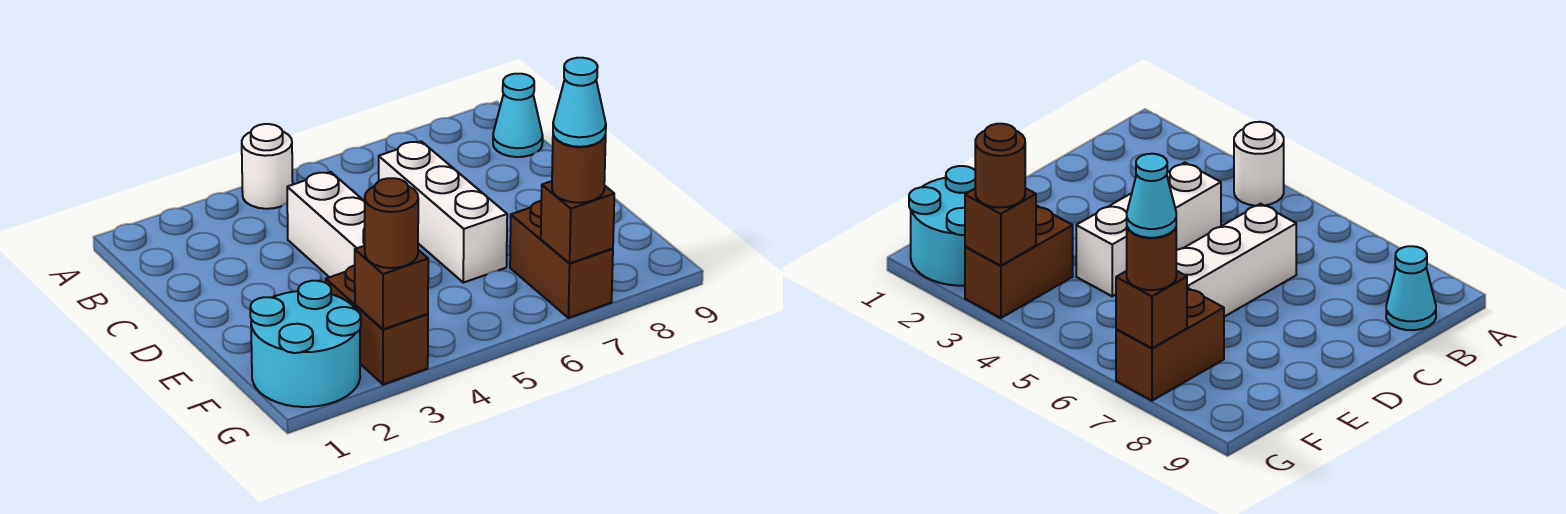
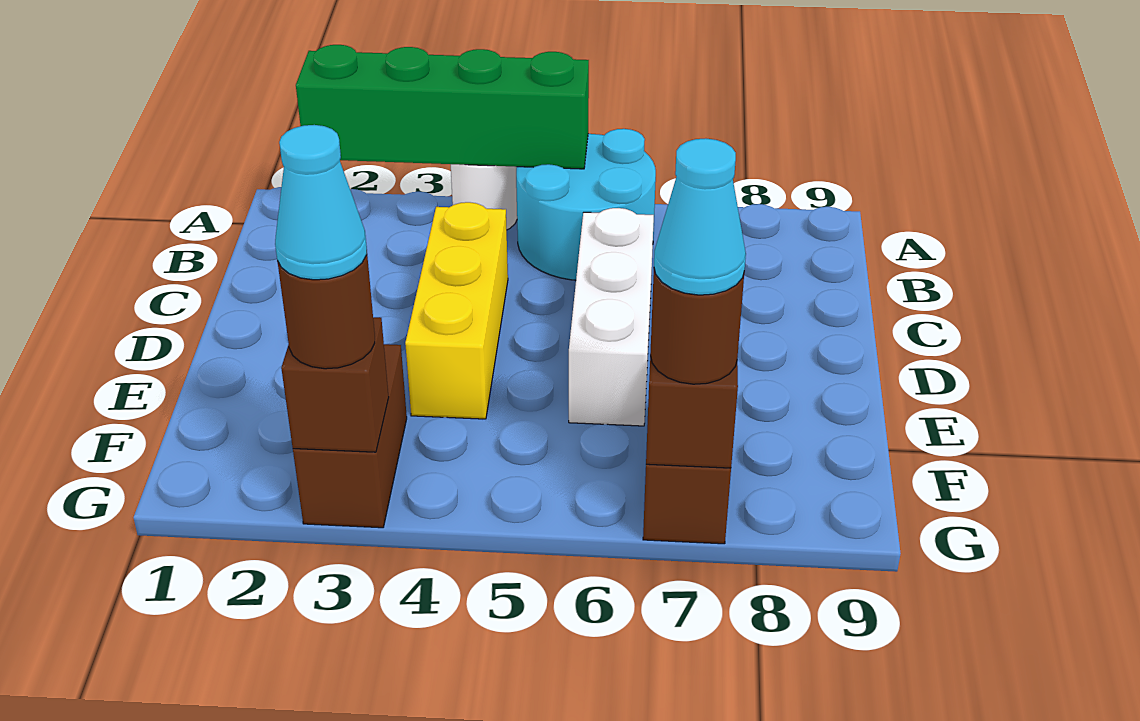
none -> green 1x4 brick [296,45,589,169]
cyan 1x1 cone [493,74,543,157] -> cyan 1x1 cone moved to [275,125,367,280]
white 1x3 brick [287,172,365,277] -> yellow 1x3 brick [405,202,508,419]
cyan 2x2 round brick [250,281,361,407] -> cyan 2x2 round brick moved to [516,129,656,280]

